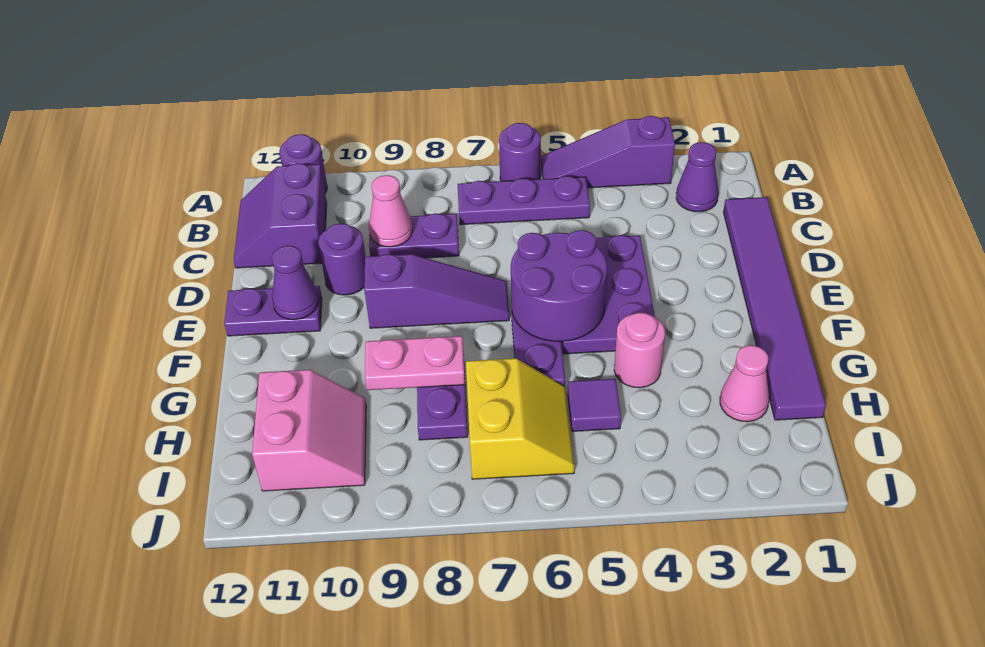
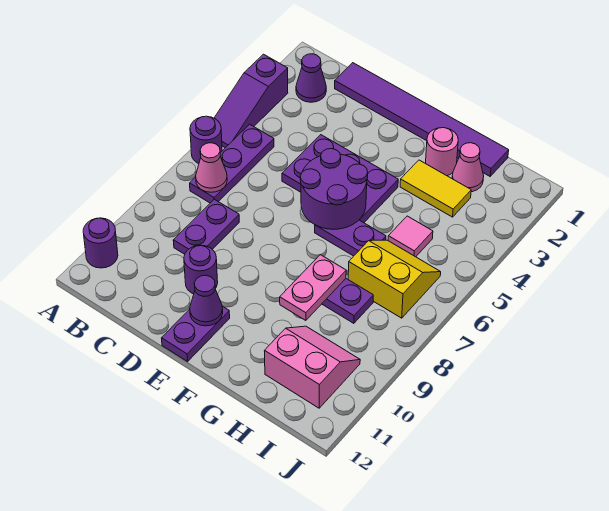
purple 2x2 slope [234,163,327,268] -> none
pink 1x1 cone [369,175,412,247] -> pink 1x1 cone moved to [196,143,227,192]
purple 1x3 slope [364,254,509,328] -> none
none -> yellow 1x2 tile [400,160,471,217]
pink 1x1 round brick [614,313,665,388] -> pink 1x1 round brick moved to [426,128,458,176]
purple 1x1 tile [568,379,621,431] -> pink 1x1 tile [388,216,433,257]

